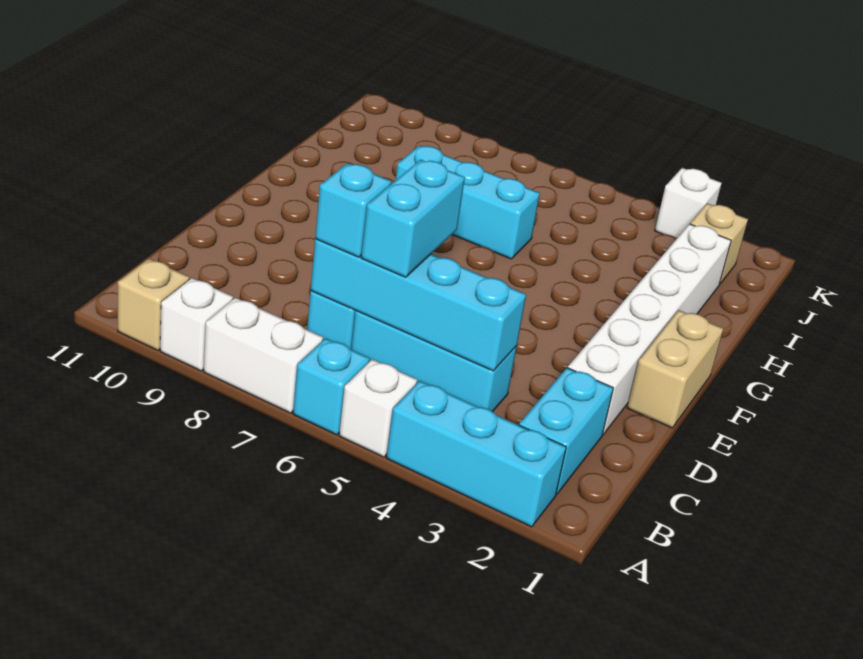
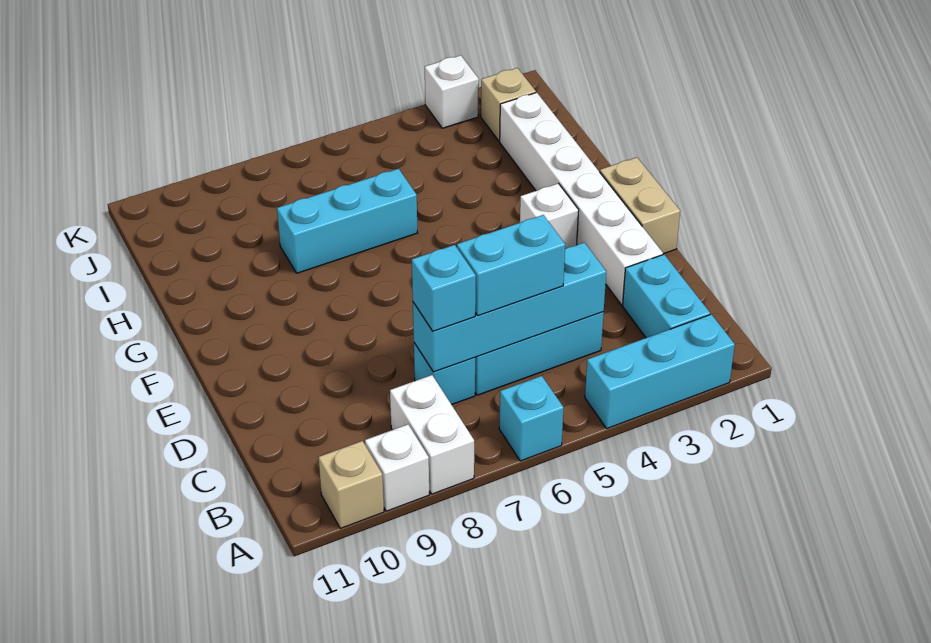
white 1x1 brick [339,359,417,457] -> white 1x1 brick moved to [520,183,579,249]
white 1x2 brick [204,298,323,413] -> white 1x2 brick turned to [390,375,474,494]
cyan 1x2 brick [361,160,465,277] -> cyan 1x2 brick turned to [457,215,565,316]

